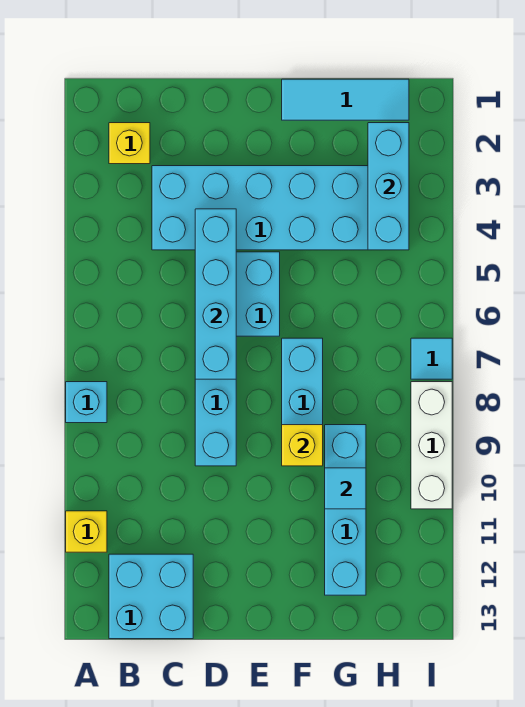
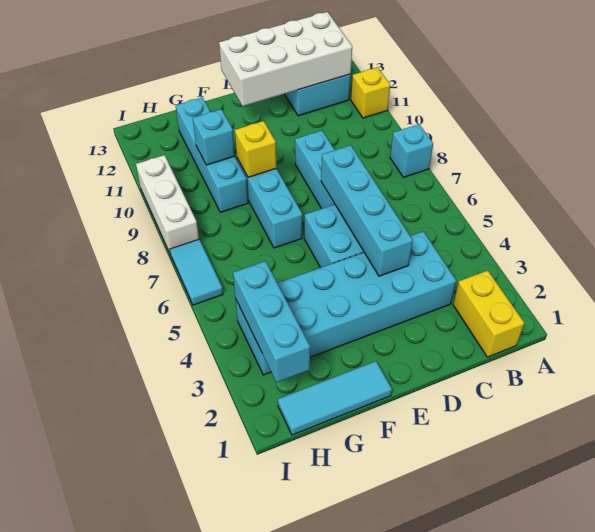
yellow 1x1 brick [109,123,150,164] -> yellow 1x2 brick [453,270,524,357]
none -> white 2x4 brick [219,12,352,106]
cyan 1x1 tile [325,468,366,509] -> cyan 1x1 brick [193,109,235,165]
cyan 1x1 tile [411,338,452,379] -> cyan 1x2 tile [170,239,223,305]

